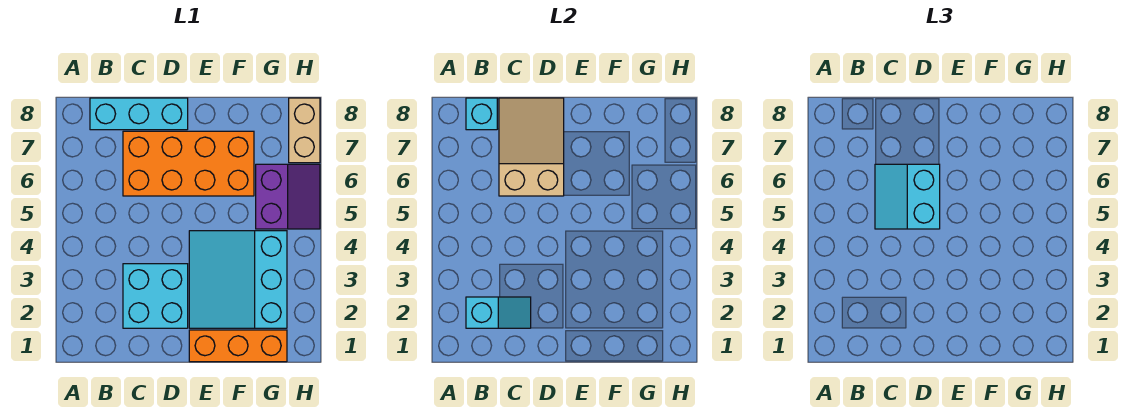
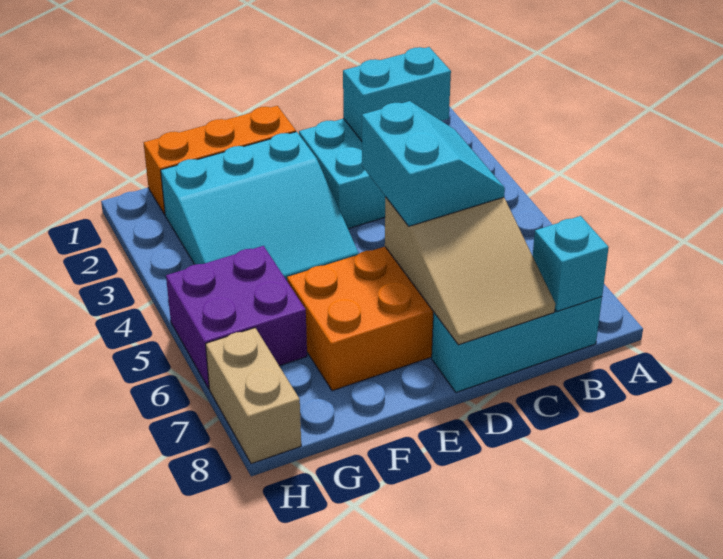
cyan 1x2 slope [466,297,531,328] -> cyan 1x2 brick [343,47,451,141]
cyan 3x3 slope [189,231,287,328] -> cyan 3x3 slope turned to [161,132,359,280]
purple 2x2 slope [256,164,320,229] -> purple 2x2 brick [166,246,307,388]

